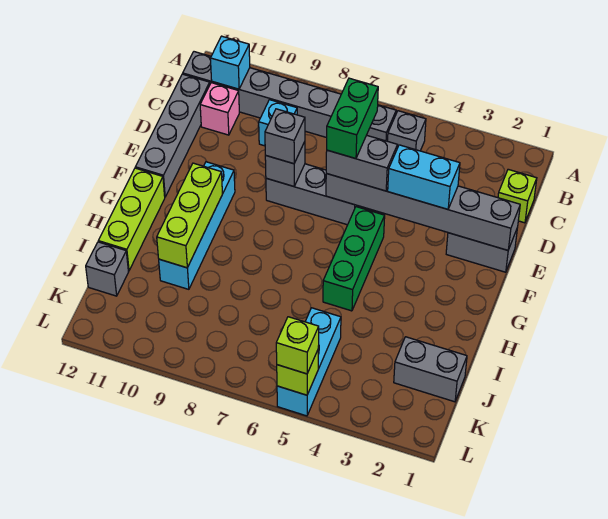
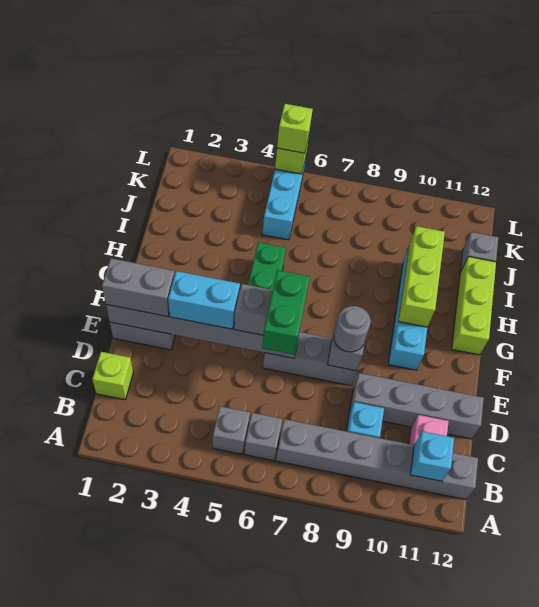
grey 1x4 brick [135,74,210,197] -> grey 1x4 brick turned to [349,373,484,439]
grey 1x1 brick [265,109,305,164] -> grey 1x1 round brick [334,306,371,352]
grey 1x2 brick [394,337,467,402] -> grey 1x2 brick moved to [102,258,175,316]

